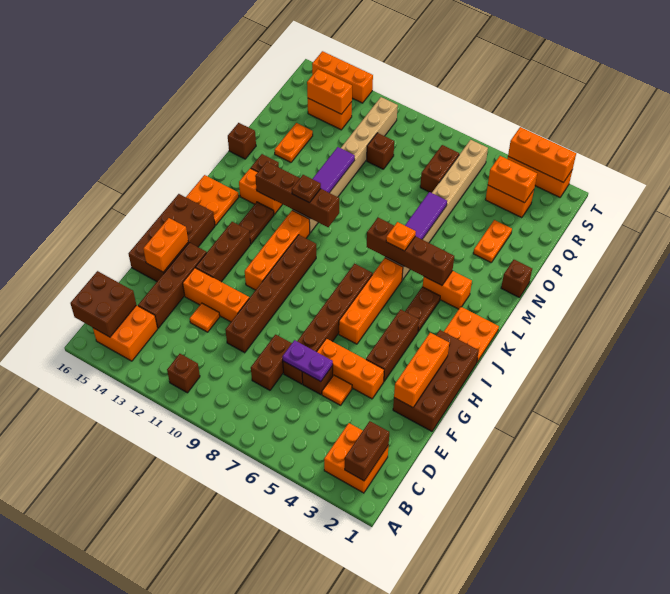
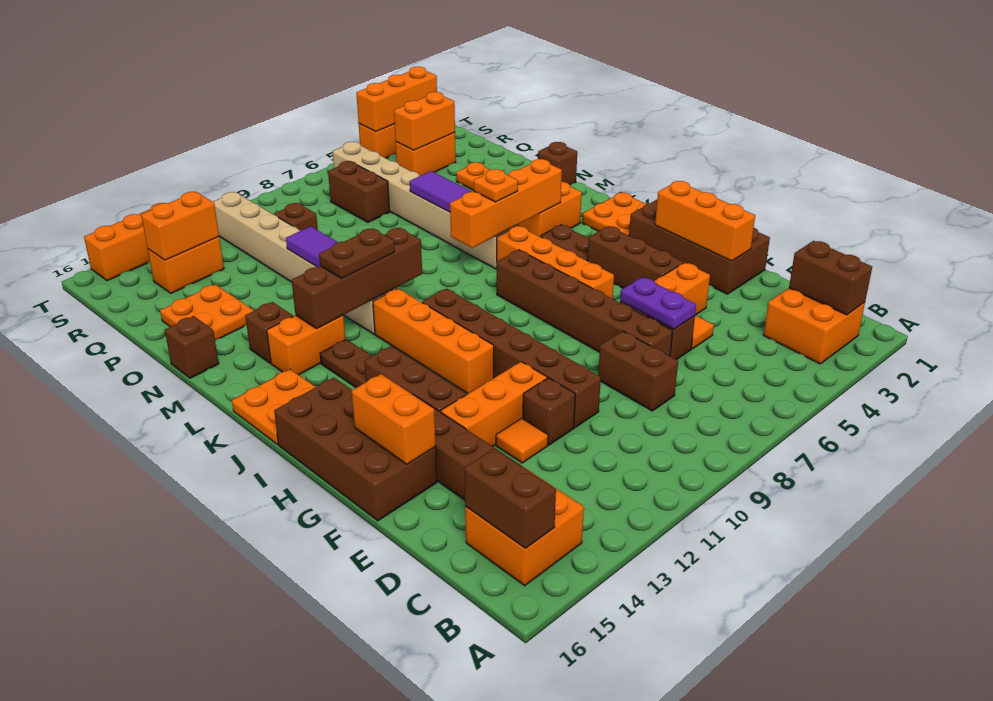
brown 1x1 brick [167,354,200,393] -> brown 1x1 brick moved to [523,378,575,445]
brown 2x2 brick [70,271,136,337] -> brown 1x2 brick [464,448,556,549]
purple 1x2 plate [282,340,333,382] -> purple 1x2 plate turned to [620,277,696,329]
brown 1x4 brick [367,218,454,285] -> orange 1x4 brick [450,159,562,248]
brown 1x1 plate [292,175,321,203] -> brown 1x2 plate [319,229,395,278]
orange 1x2 plate [275,123,313,162] -> orange 2x2 plate [160,284,254,341]

